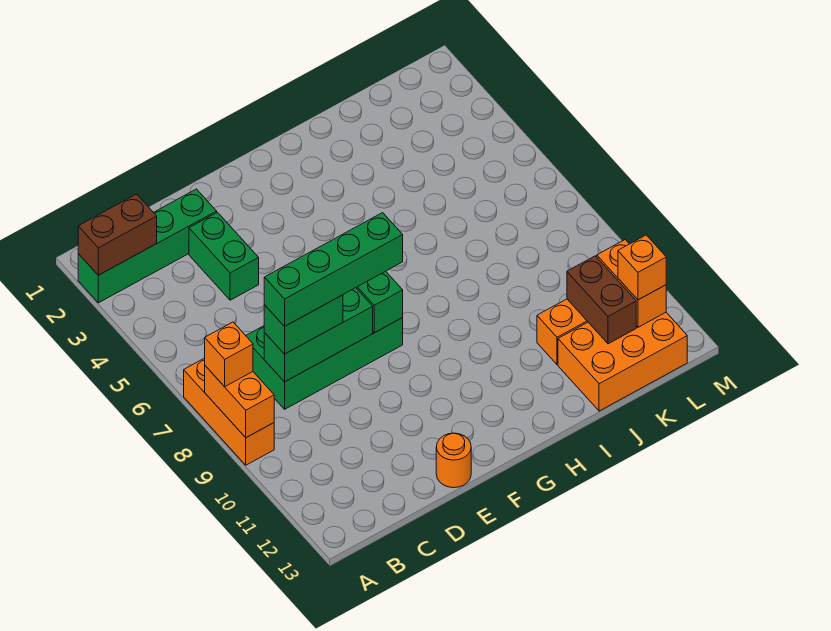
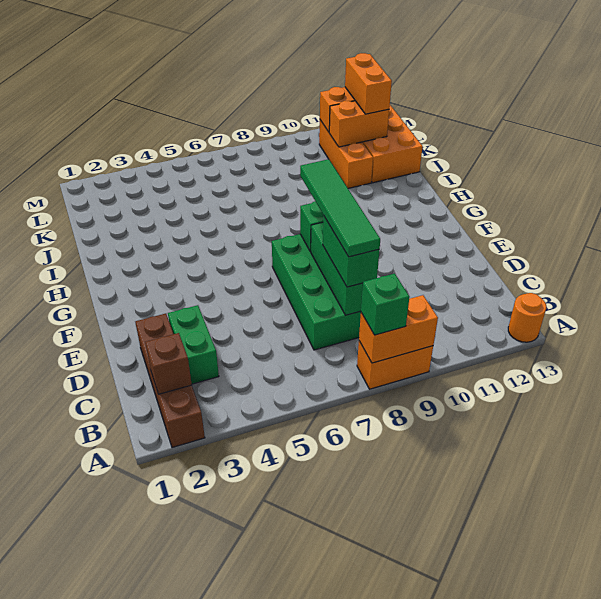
green 1x4 brick [78,189,217,303] -> brown 1x4 brick [135,314,205,448]
brown 1x2 brick [78,194,157,275] -> brown 1x1 brick [145,333,192,394]
orange 1x3 brick [184,358,274,465] -> orange 1x2 brick [357,341,433,389]
orange 1x1 brick [205,322,253,387] -> green 1x1 brick [361,274,409,335]
green 1x4 brick [264,213,403,327] -> green 1x4 tile [300,159,380,257]
green 1x2 brick [189,212,259,300] -> green 1x2 brick turned to [168,305,219,384]
orange 1x1 round brick [436,433,471,488] -> orange 1x1 round brick moved to [508,293,546,342]
brown 1x2 brick [567,256,636,344] -> orange 1x2 brick [329,101,389,147]
orange 1x1 brick [618,235,666,300] -> orange 1x2 brick [345,53,392,114]

